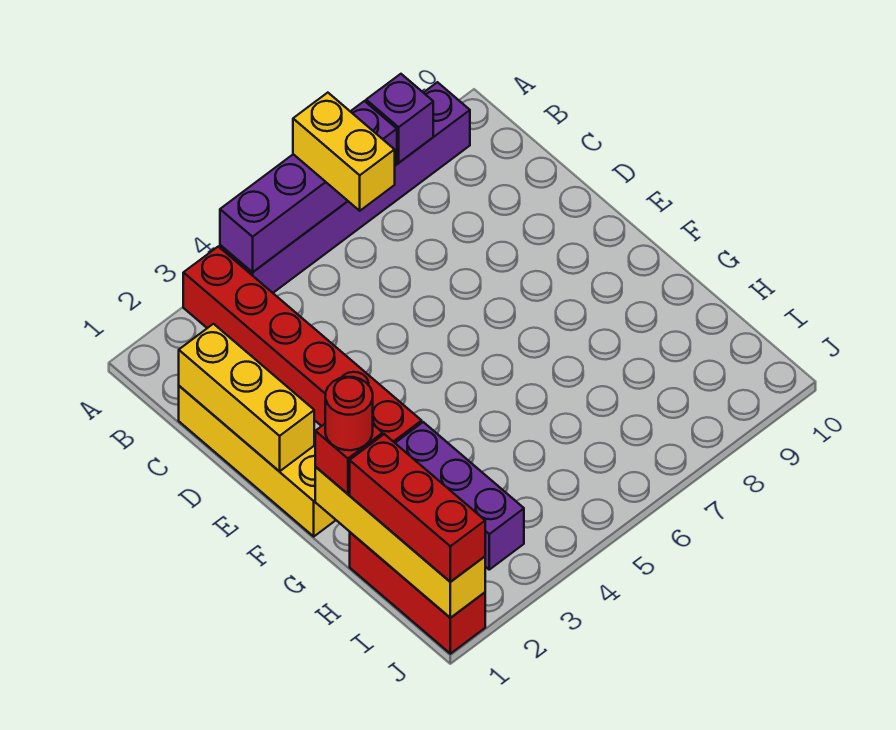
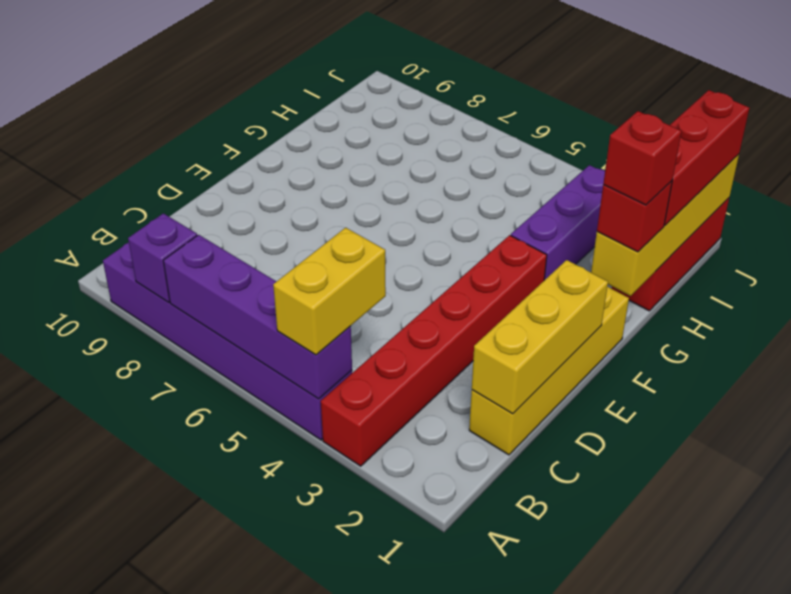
yellow 1x2 brick [293,93,395,211] -> yellow 1x2 brick moved to [273,228,386,355]
red 1x1 round brick [325,377,373,450] -> red 1x1 brick [603,111,681,205]

